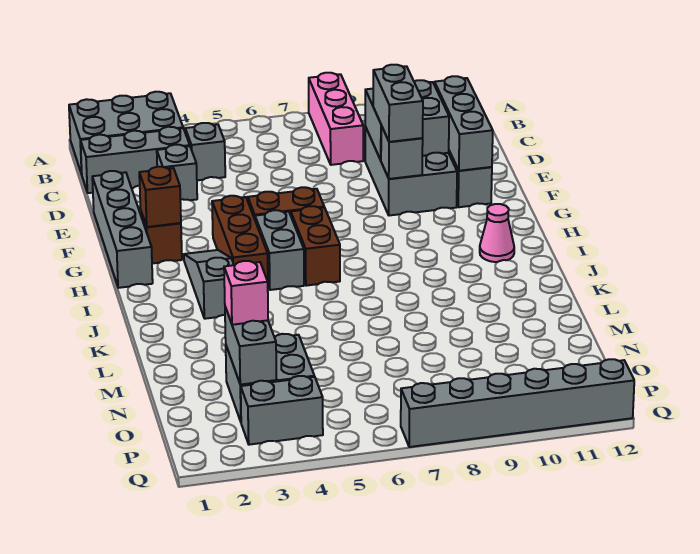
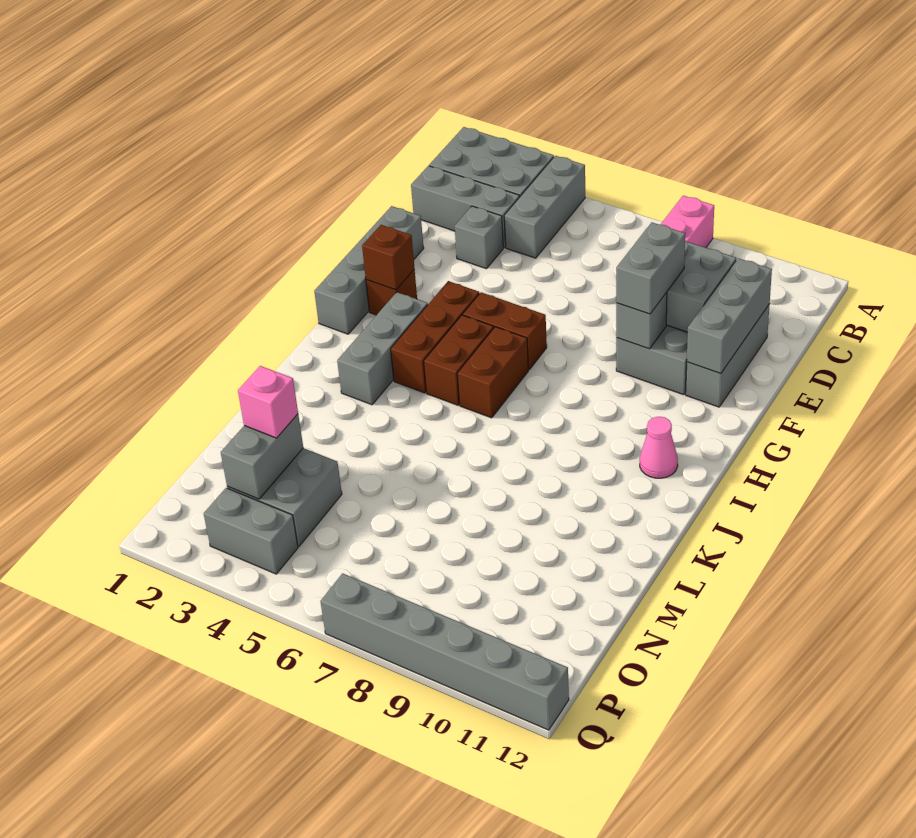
grey 1x1 brick [185,123,225,180] -> grey 1x3 brick [504,156,585,258]
grey 1x3 slope [184,250,234,319] -> grey 1x3 brick [337,292,428,405]
grey 1x2 brick [255,210,304,290] -> brown 1x2 brick [424,315,494,405]

